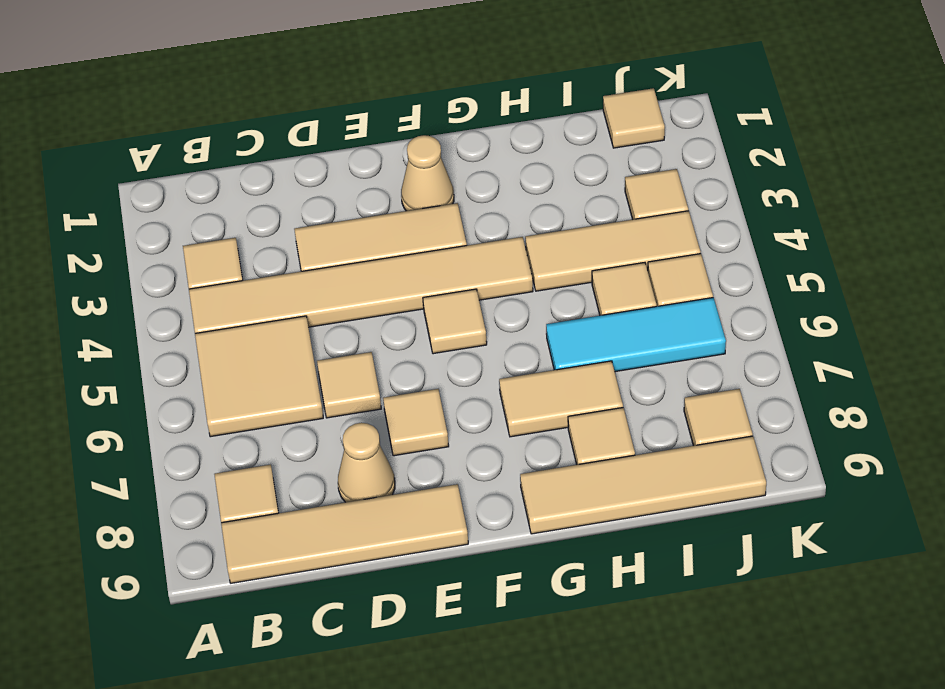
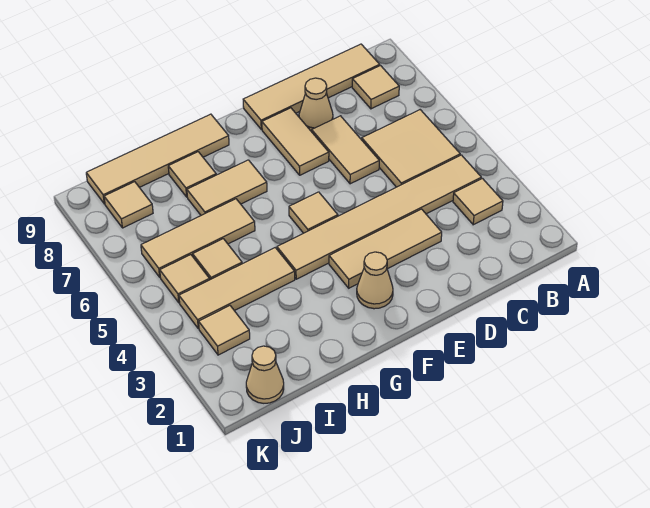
tan 1x1 tile [317,352,381,418] -> tan 1x2 tile [312,116,379,184]
tan 1x1 tile [383,389,449,456] -> tan 1x2 tile [262,108,329,175]
cyan 1x3 tile [546,298,726,372] -> tan 1x3 tile [141,199,255,277]
tan 1x1 tile [603,88,665,148] -> tan 1x1 cone [246,346,284,403]

